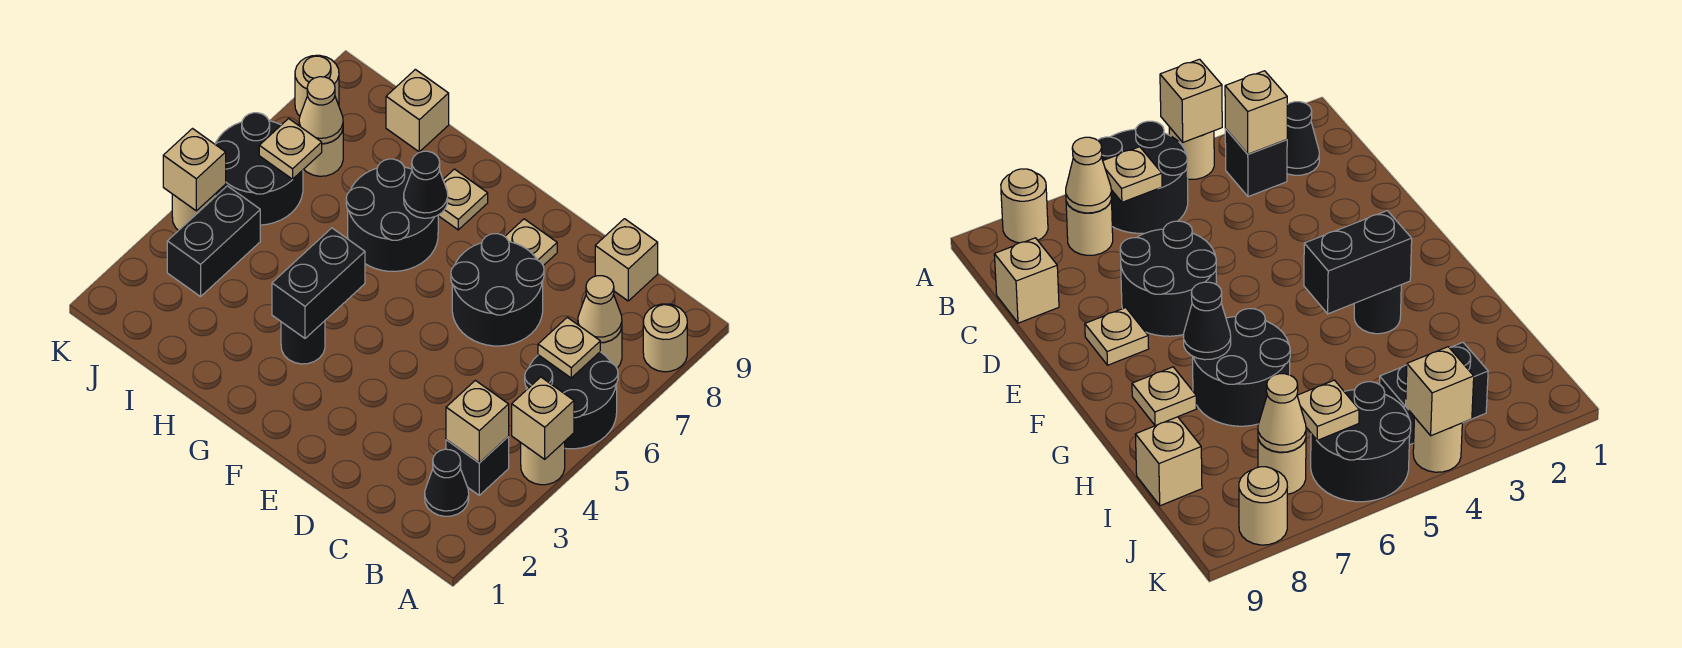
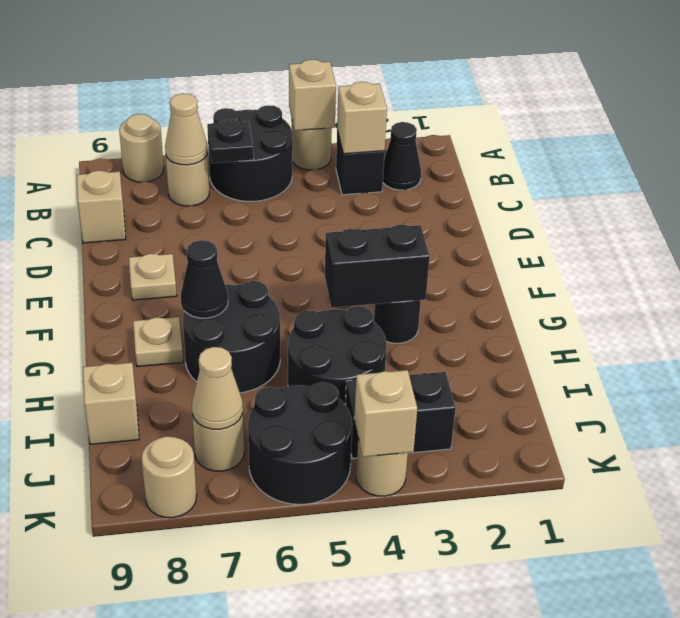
tan 1x1 plate [538,317,601,378] -> black 1x1 plate [207,120,254,163]
black 2x2 round brick [451,234,544,346] -> black 2x2 round brick moved to [288,306,387,404]
tan 1x1 plate [259,119,322,179] -> none

